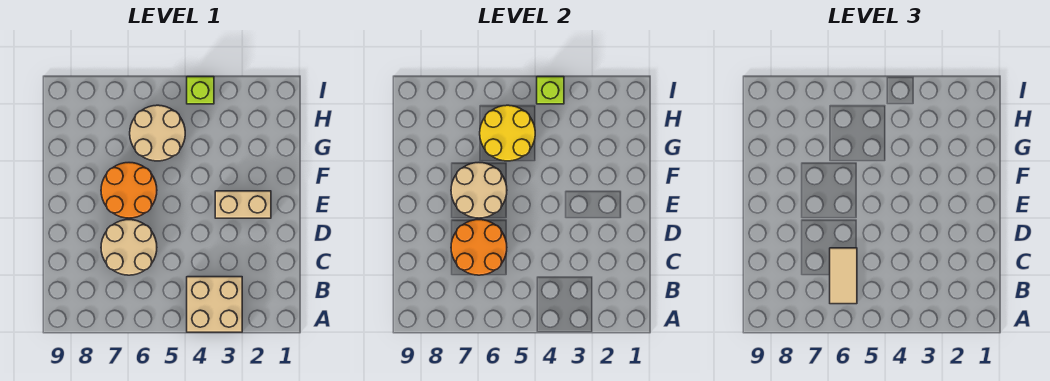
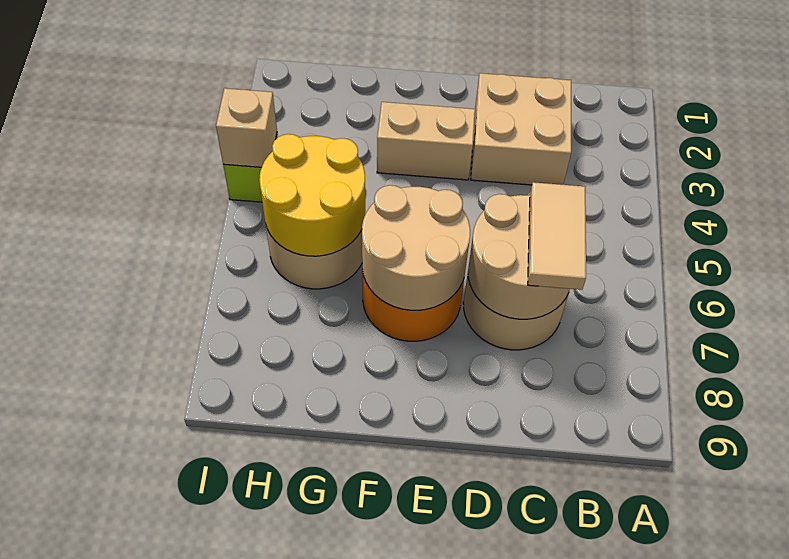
tan 2x2 brick [187,277,242,332] -> tan 2x2 brick moved to [471,73,571,185]
tan 1x2 tile [830,248,857,304] -> tan 1x2 tile turned to [528,182,586,290]
orange 2x2 round brick [451,220,507,275] -> tan 2x2 round brick [468,194,570,319]
tan 1x2 brick [215,191,271,218] -> tan 1x2 brick turned to [377,102,475,180]
lime 1x1 brick [537,77,564,104] -> tan 1x1 brick [216,88,277,167]

